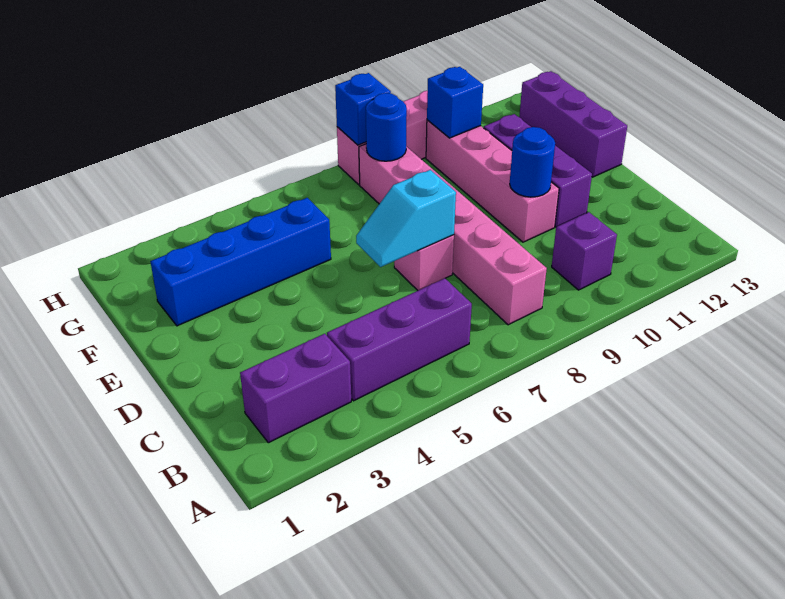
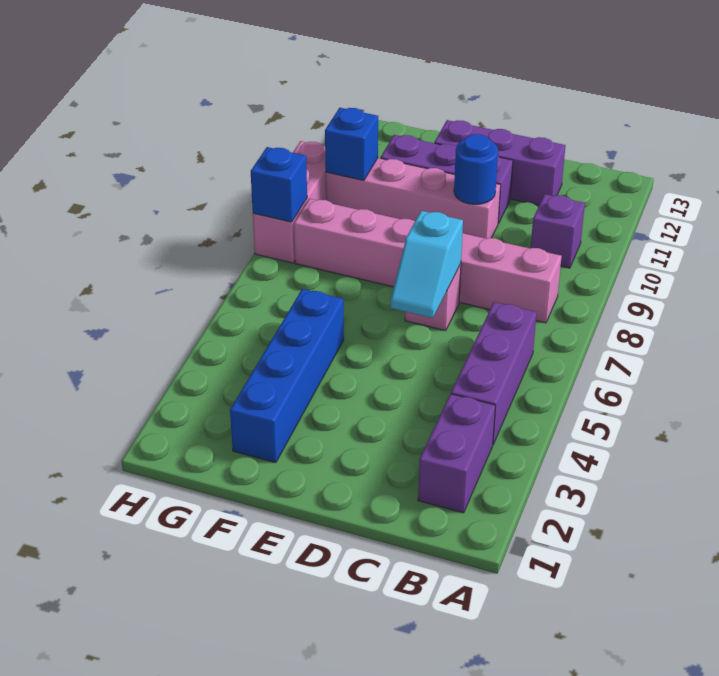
purple 1x3 brick [519,71,627,177] -> purple 1x3 brick moved to [434,120,566,205]
blue 1x1 round brick [366,93,407,161] -> none

